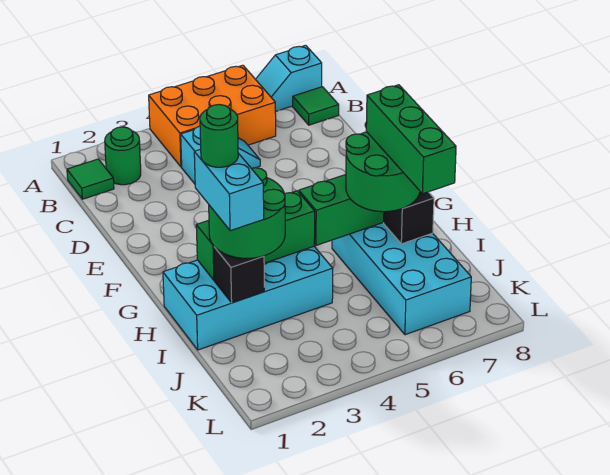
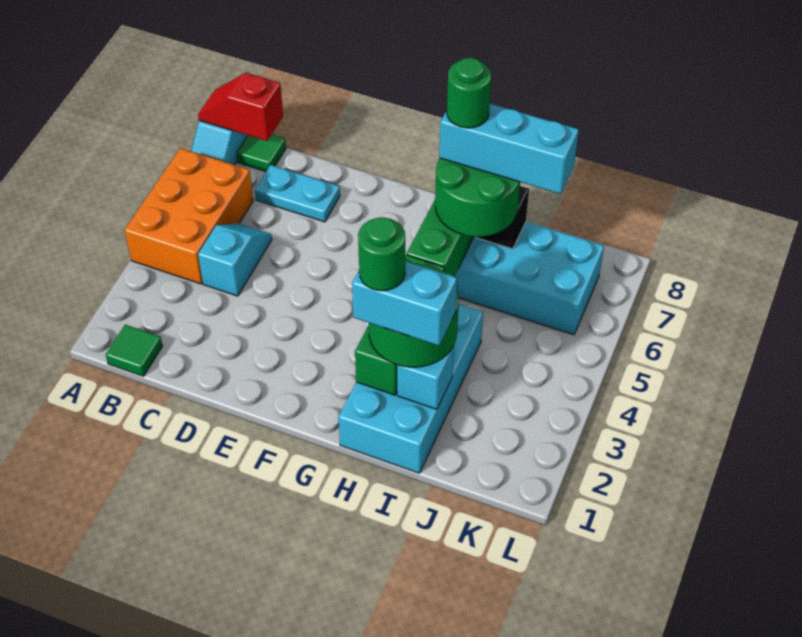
none -> red 1x2 slope [198,73,283,141]
green 1x1 round brick [105,127,141,185] -> green 1x1 round brick moved to [447,58,491,128]
none -> cyan 1x2 plate [255,165,340,222]
green 1x3 brick [366,85,456,194] -> cyan 1x3 brick [439,104,579,194]
black 1x1 brick [214,247,264,303] -> cyan 1x1 brick [397,346,454,409]

